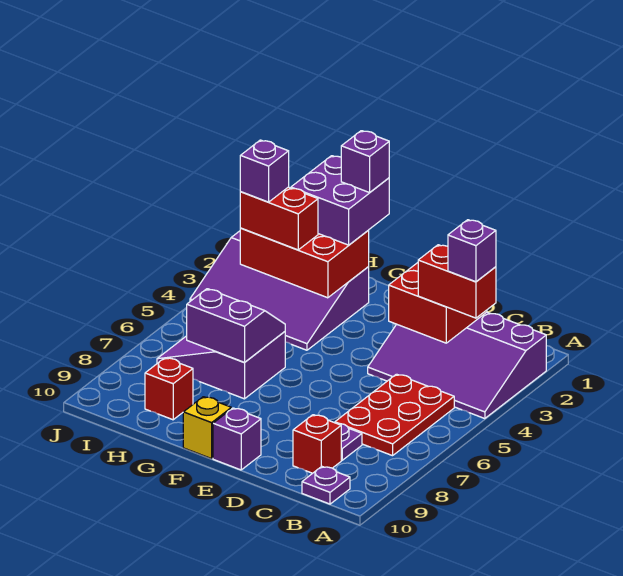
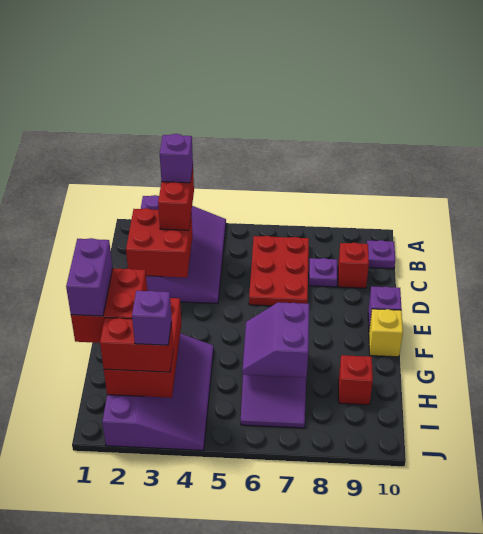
red 2x3 plate [335,374,454,456] -> red 2x3 plate turned to [249,236,309,306]
purple 2x2 brick [291,156,389,245] -> red 2x2 brick [71,268,147,343]
purple 1x1 brick [341,131,389,193] -> purple 1x2 brick [66,238,113,316]
red 1x2 brick [240,187,318,250] -> red 1x2 brick turned to [100,318,173,372]

